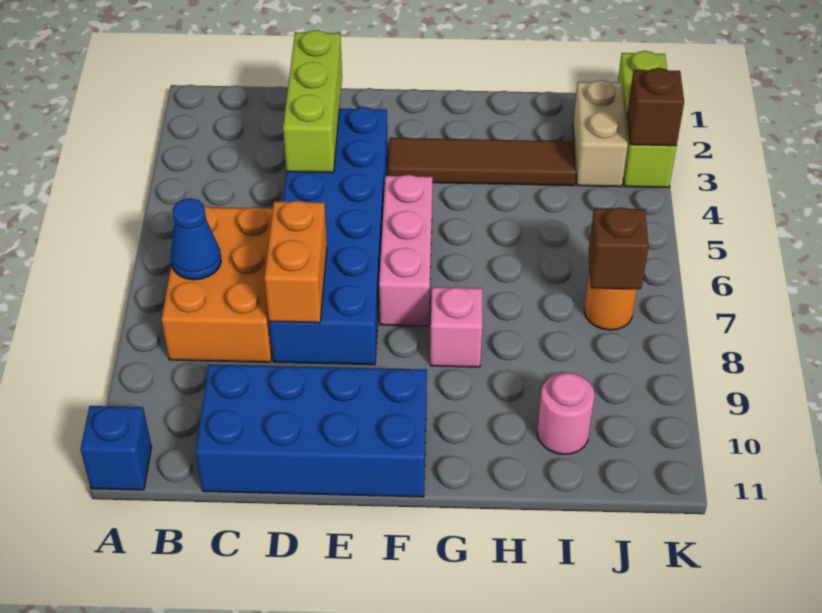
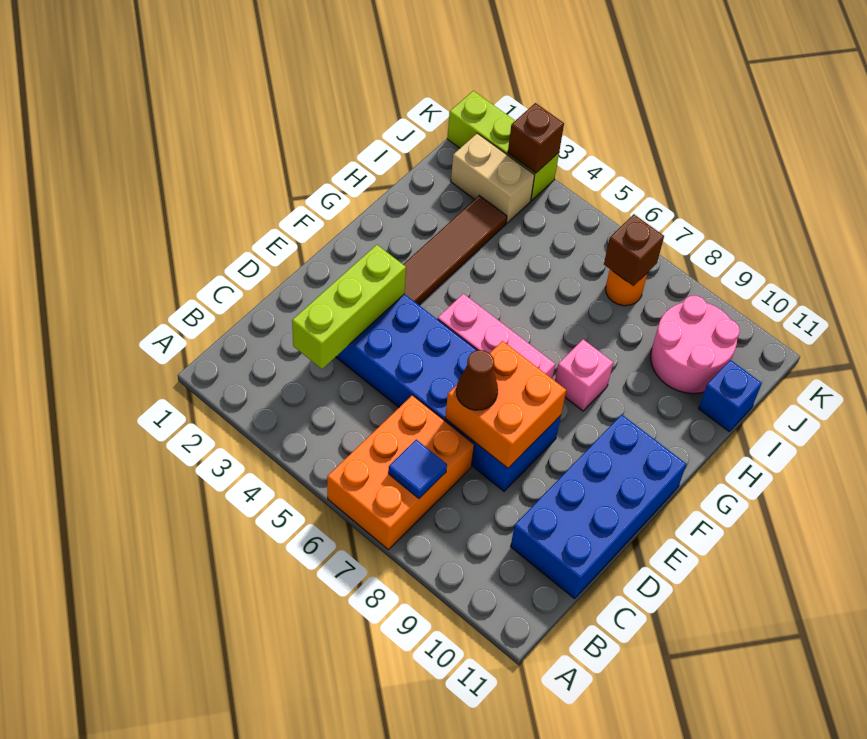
blue 1x1 brick [80,406,151,490] -> blue 1x1 brick moved to [699,360,762,431]
orange 2x3 brick [162,206,273,362] -> orange 2x3 brick turned to [327,395,474,550]
blue 1x1 cone [171,198,221,280] -> blue 1x1 tile [388,440,447,498]
lime 1x3 brick [283,30,342,173] -> lime 1x3 brick turned to [292,245,406,369]
orange 1x2 brick [264,201,327,323] -> orange 2x2 brick [445,341,566,468]
none -> brown 1x1 cone [456,350,498,410]
pink 1x1 round brick [537,373,595,454] -> pink 2x2 round brick [651,296,740,393]

